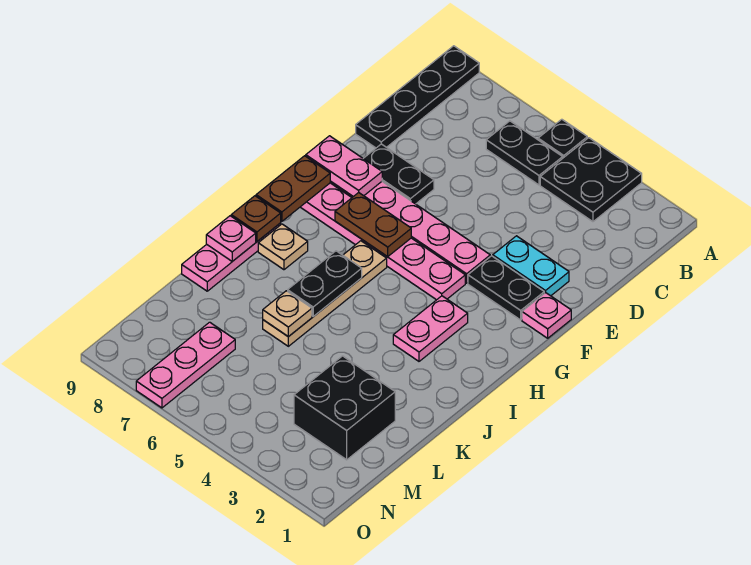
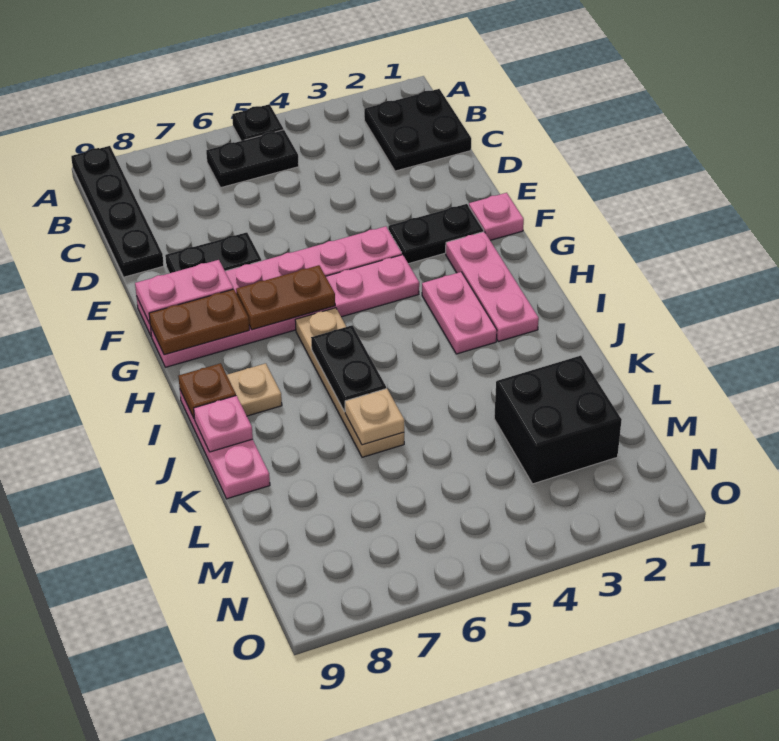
black 2x2 plate [540,138,642,222] -> black 2x2 plate moved to [364,89,471,171]
cyan 1x2 plate [493,236,569,296] -> none
brown 1x2 plate [256,156,330,221] -> brown 1x2 plate turned to [149,289,249,355]
pink 1x3 plate [136,322,235,408] -> pink 1x3 plate moved to [446,232,539,342]

